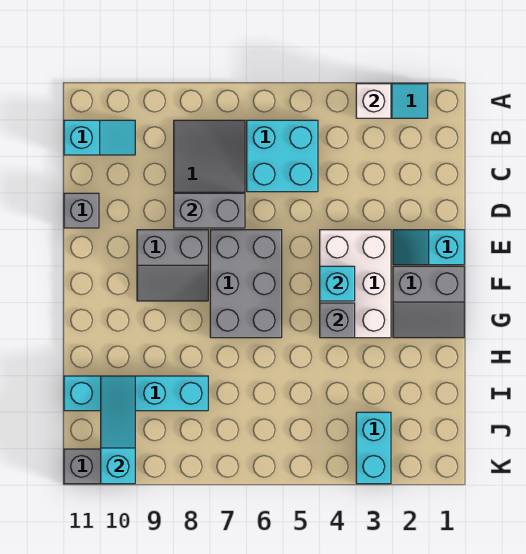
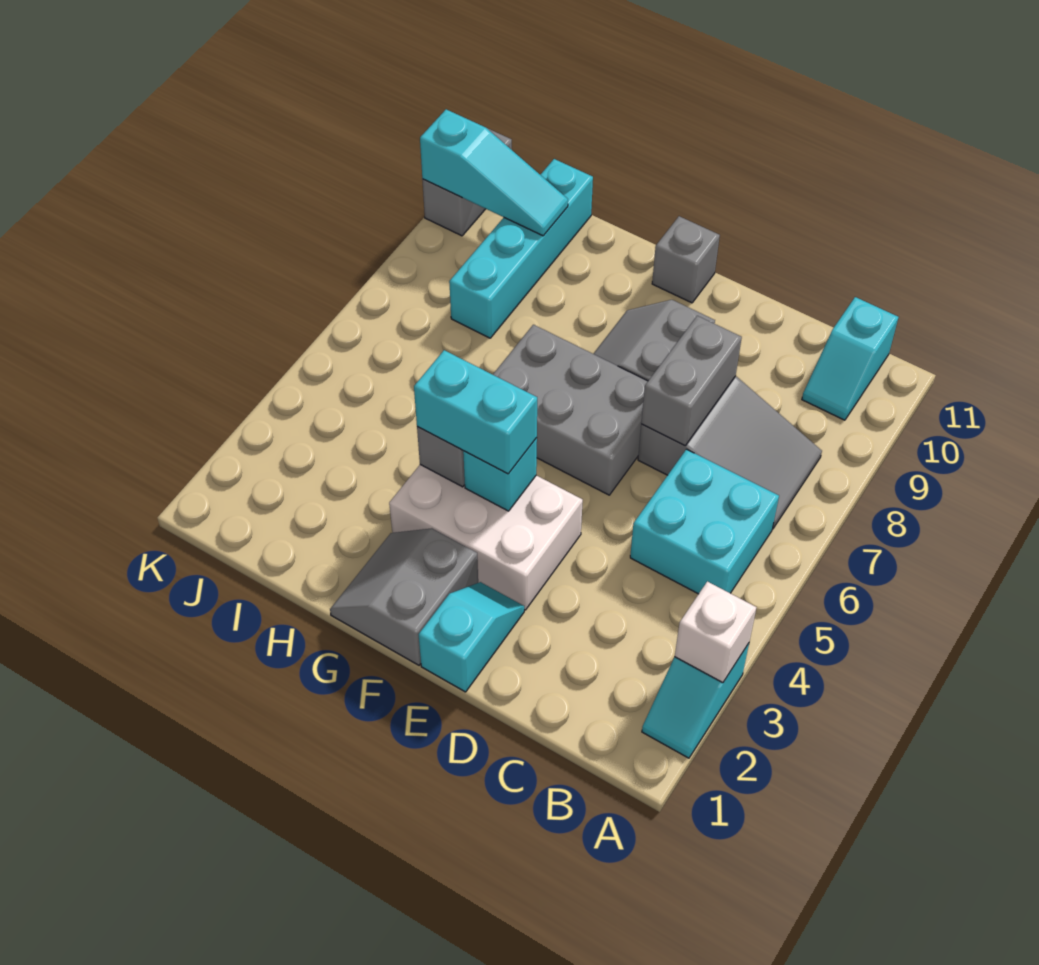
grey 1x1 brick [64,193,99,228] -> grey 1x1 brick moved to [652,216,720,303]
cyan 1x2 brick [356,412,391,484] -> cyan 1x2 brick moved to [414,350,537,474]

